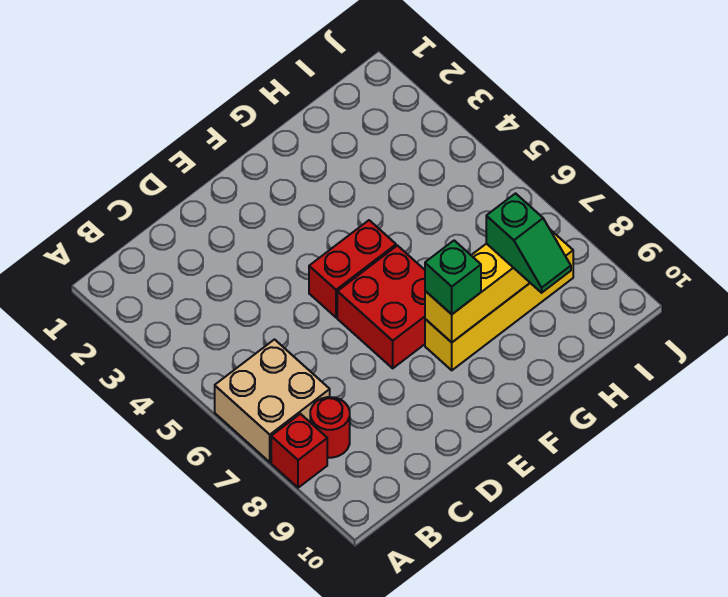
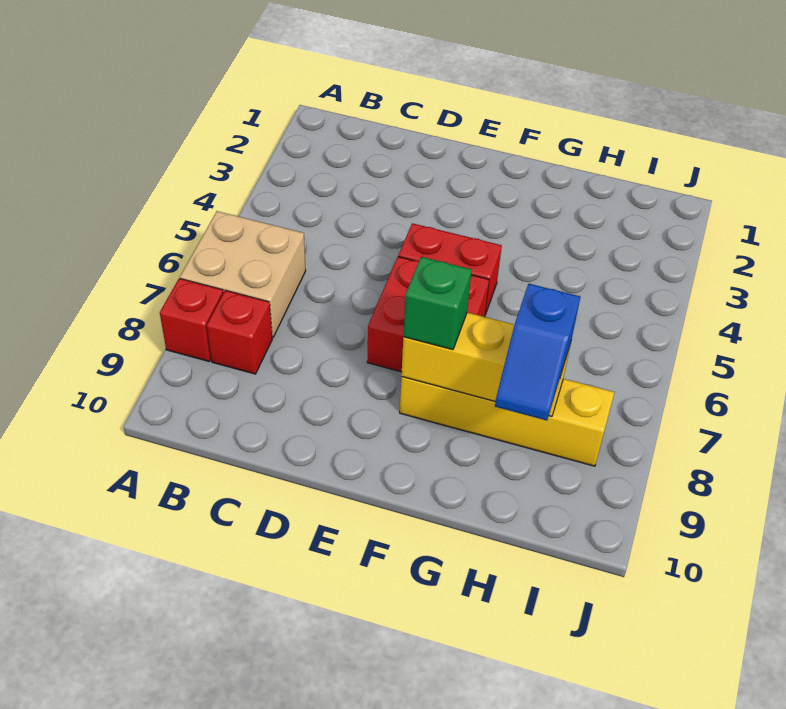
red 1x1 round brick [310,397,350,458] -> red 1x1 brick [207,290,272,374]
green 1x2 slope [486,193,571,293] -> blue 1x2 slope [495,284,580,420]

